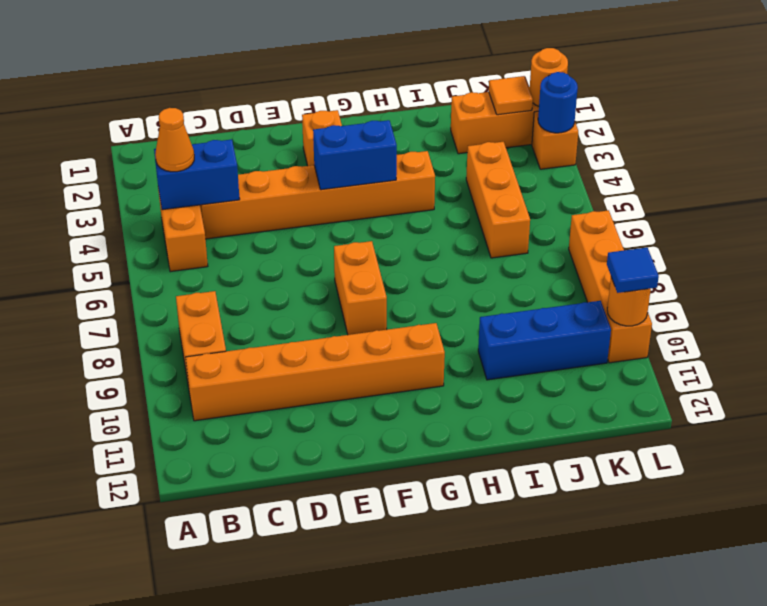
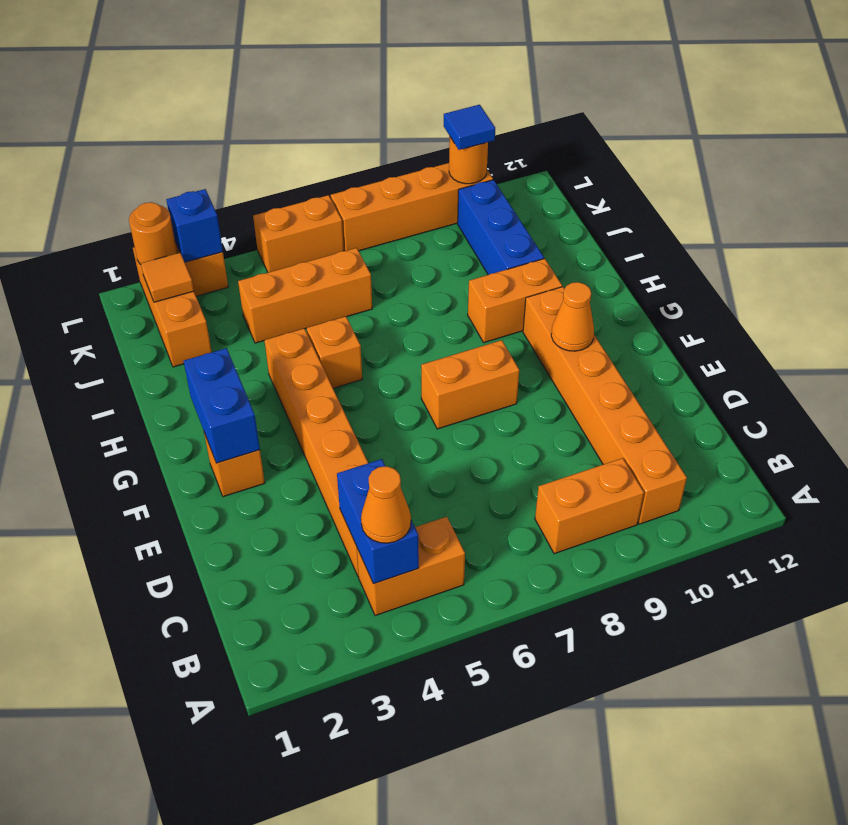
blue 1x2 brick [313,120,397,190] -> blue 1x2 brick moved to [184,348,260,463]
none -> orange 1x1 cone [551,282,594,351]
none -> orange 1x1 brick [307,316,362,388]
none -> orange 1x2 brick [468,259,562,343]
blue 1x1 round brick [538,72,578,133] -> blue 1x1 brick [166,189,223,262]
none -> orange 1x2 brick [253,195,344,272]

